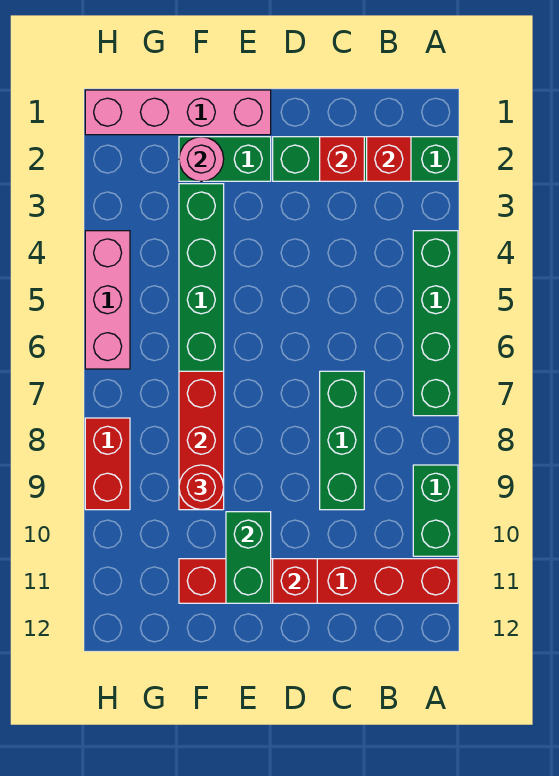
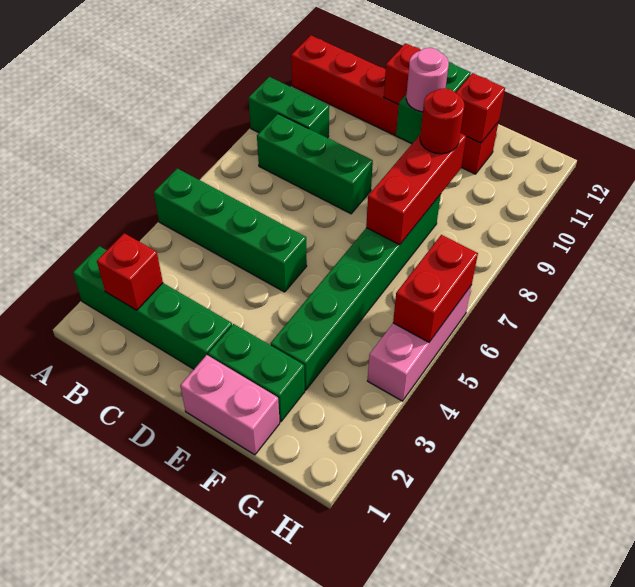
green 1x4 brick [413,231,458,416] -> green 1x4 brick turned to [154,168,307,292]
green 1x2 brick [413,465,458,556] -> green 1x2 brick turned to [249,77,329,138]
red 1x1 brick [320,137,364,181] -> red 1x1 brick moved to [456,73,505,143]
green 1x3 brick [320,371,364,510] -> green 1x3 brick turned to [257,114,373,214]
pink 1x4 brick [85,90,271,135] -> pink 1x2 brick [180,355,280,455]
pink 1x1 round brick [179,137,224,181] -> pink 1x1 round brick moved to [406,48,449,112]
red 1x2 brick [85,418,130,510] -> red 1x2 brick moved to [393,235,478,342]

